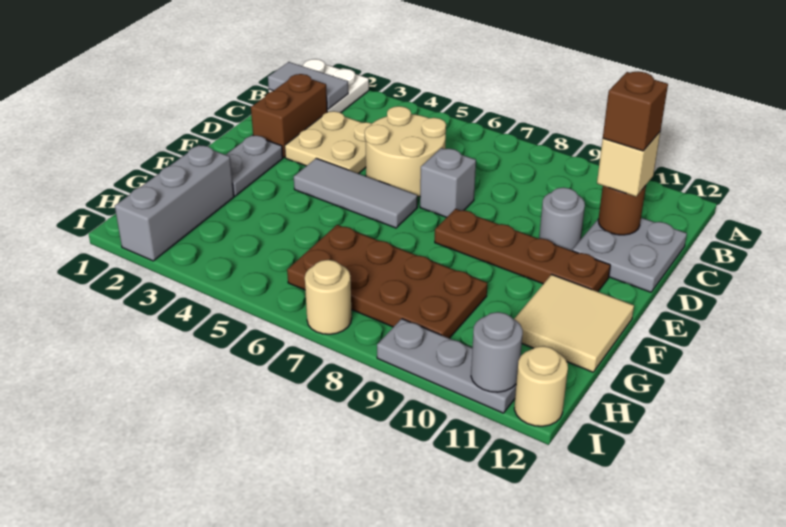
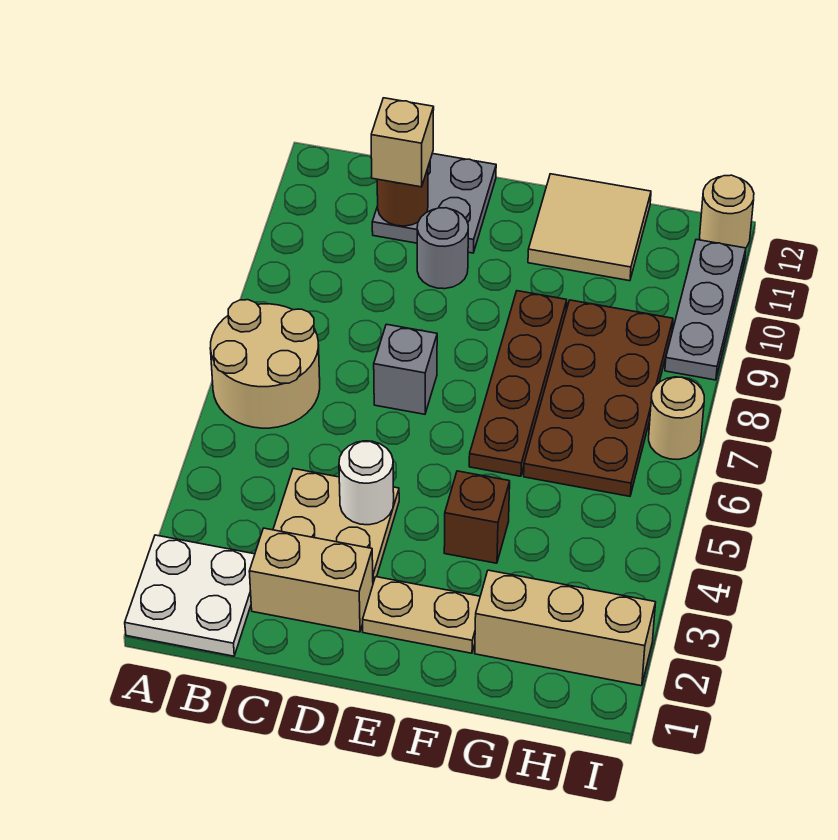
grey 1x2 tile [268,62,348,109] -> none
brown 1x2 brick [251,74,327,158] -> tan 1x2 brick [249,528,373,632]
tan 2x2 round brick [365,106,446,197] -> tan 2x2 round brick moved to [210,300,320,428]
brown 1x1 brick [603,71,668,151] -> brown 1x1 brick moved to [444,471,510,563]
none -> white 1x1 round brick [339,441,394,525]
grey 1x2 plate [226,135,283,196] -> tan 1x2 plate [363,577,480,653]
grey 1x3 tile [294,158,417,228] -> none
brown 1x4 plate [435,209,610,292] -> brown 1x4 plate moved to [469,291,567,476]
grey 1x3 brick [115,145,234,261] -> tan 1x3 brick [475,570,656,686]
grey 1x1 round brick [471,312,523,392] -> none

